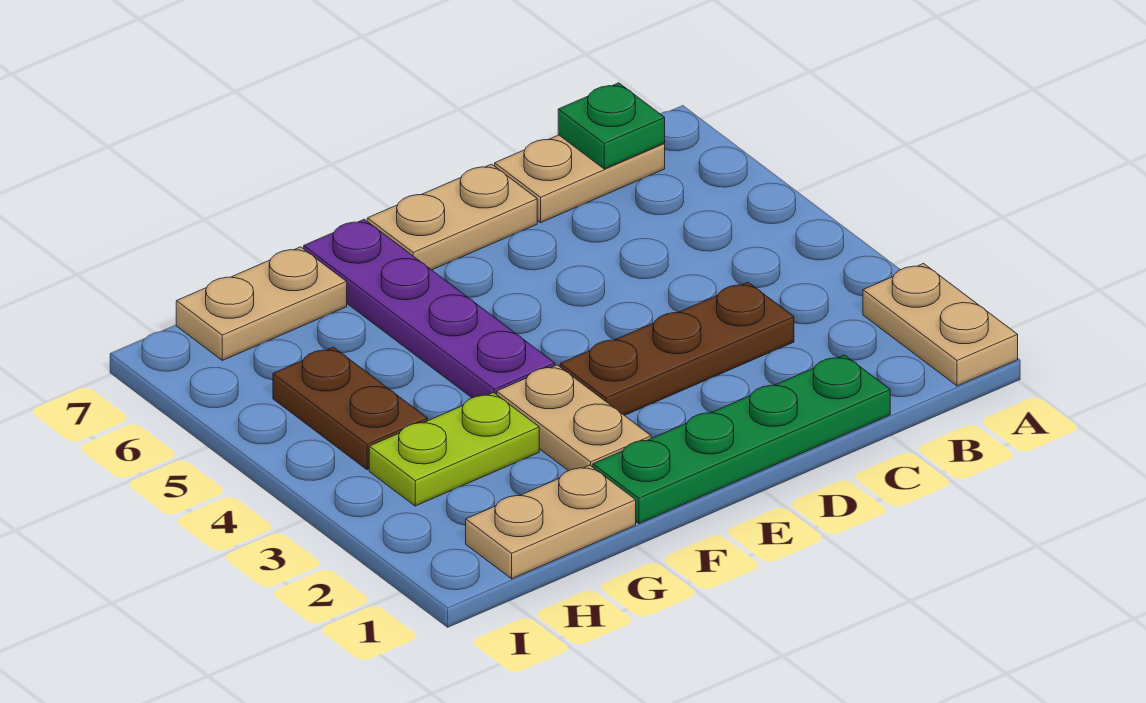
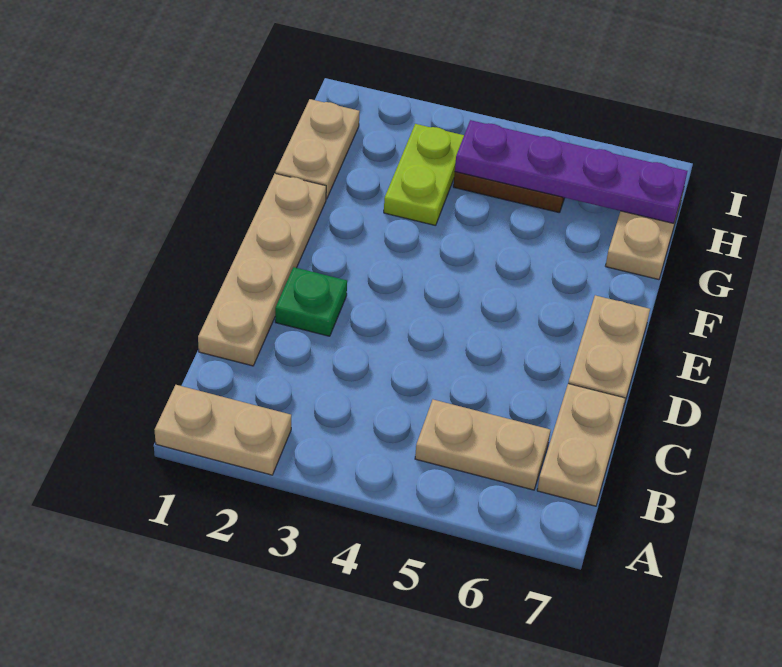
green 1x1 plate [558,83,665,169] -> green 1x1 plate moved to [275,267,347,336]
green 1x4 plate [593,355,890,524] -> tan 1x4 plate [198,173,326,366]
brown 1x3 plate [560,282,794,416] -> none
tan 1x2 plate [497,365,651,471] -> tan 1x2 plate moved to [415,400,551,490]
purple 1x4 plate [304,219,555,398] -> purple 1x4 plate moved to [455,120,688,223]

